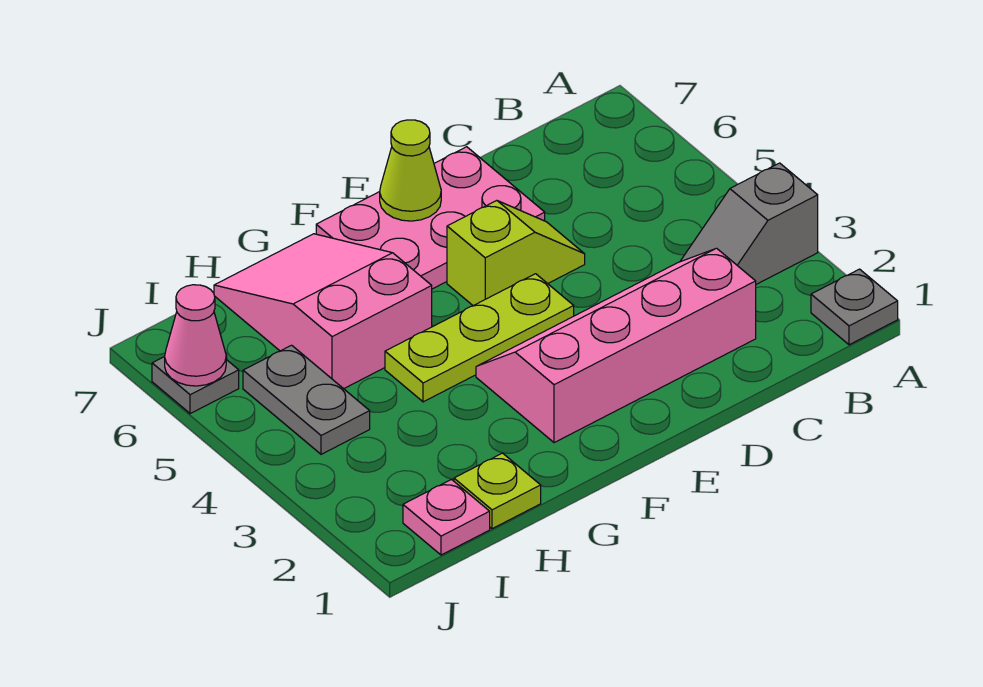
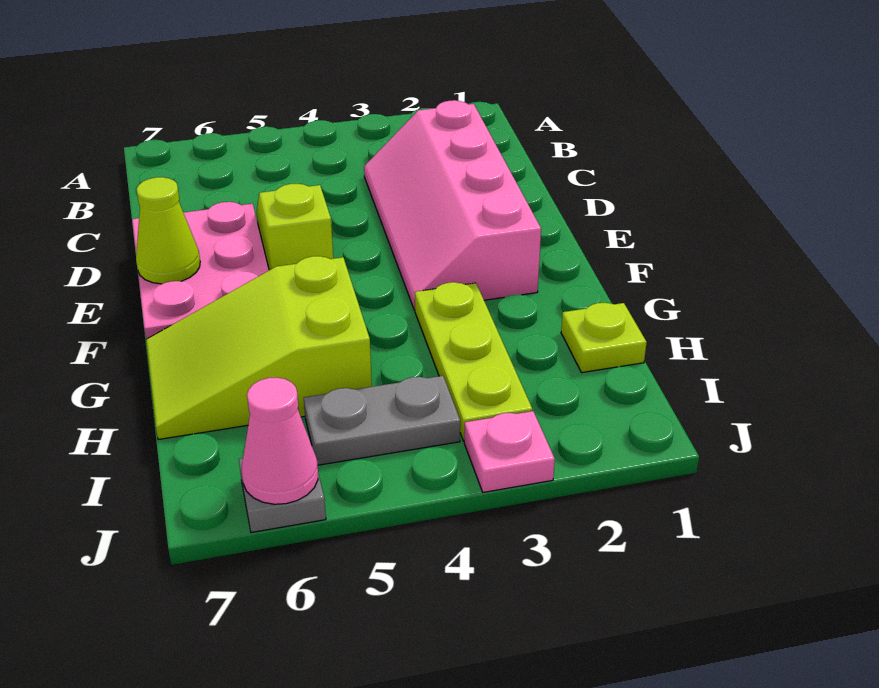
grey 1x1 plate [811,269,898,345] -> none
grey 1x2 slope [680,163,818,284] -> none
lime 1x3 plate [385,274,574,402] -> lime 1x3 plate moved to [415,282,532,441]
pink 2x3 slope [214,234,432,389] -> lime 2x3 slope [146,256,372,440]
pink 1x1 plate [403,480,490,555] -> pink 1x1 plate moved to [464,411,555,492]

